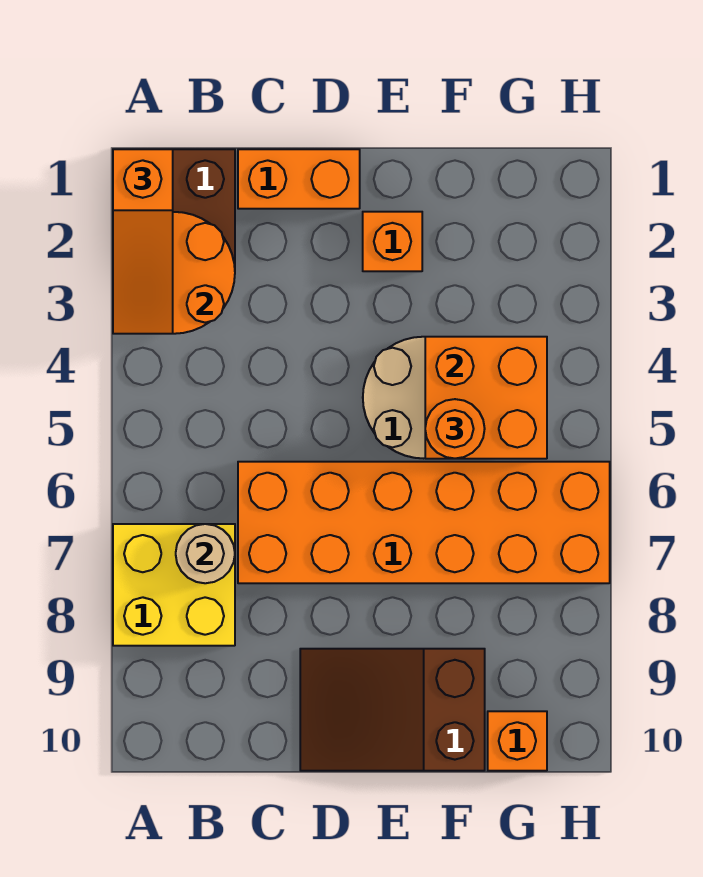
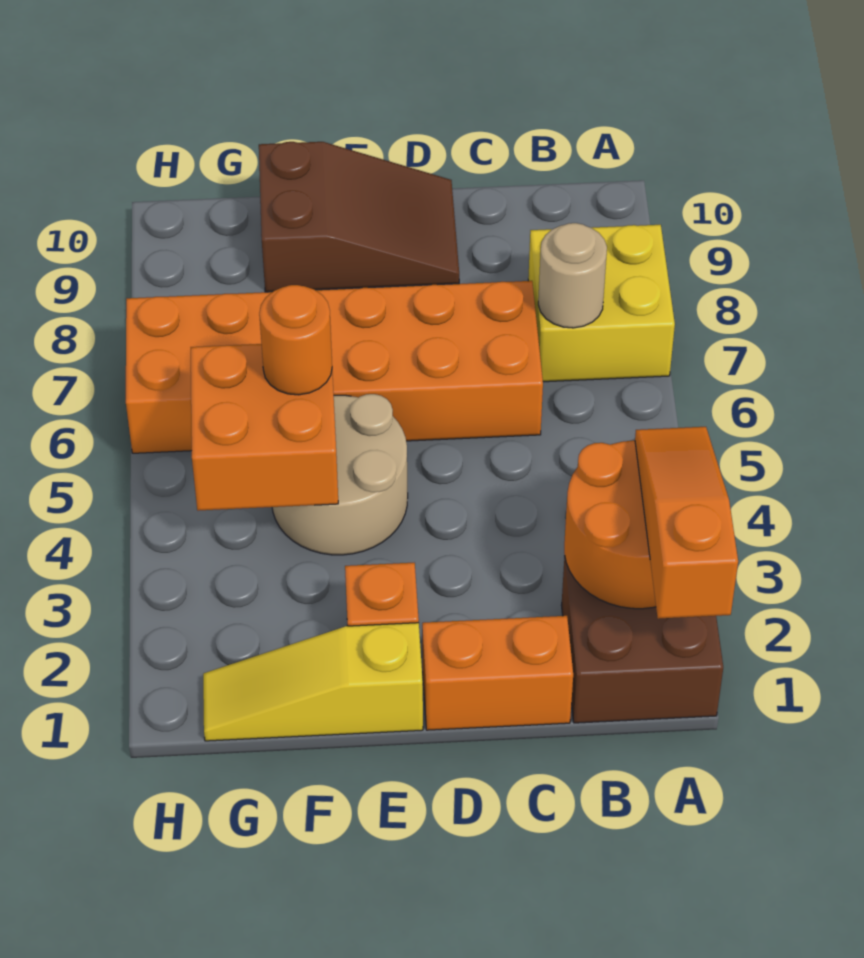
none -> yellow 1x3 slope [203,623,423,741]
orange 1x1 brick [488,711,547,771] -> none

